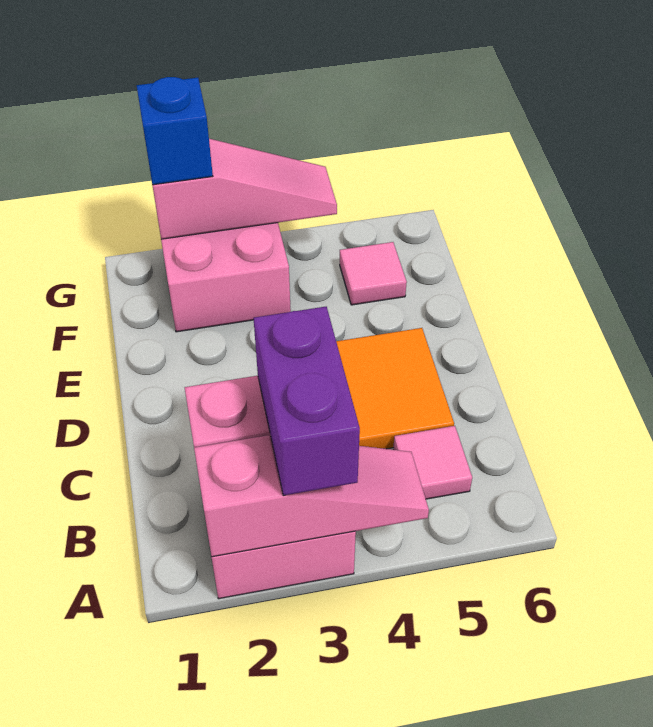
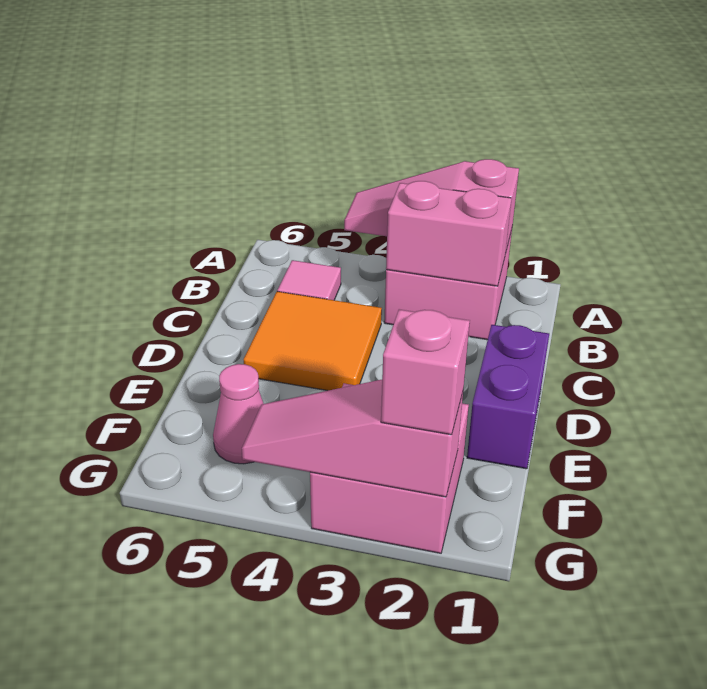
purple 1x2 brick [254,307,360,495] -> purple 1x2 brick moved to [467,325,549,469]
pink 1x1 tile [340,242,407,305] -> pink 1x1 cone [213,364,264,464]
blue 1x1 brick [137,77,213,185] -> pink 1x1 brick [381,309,470,435]

